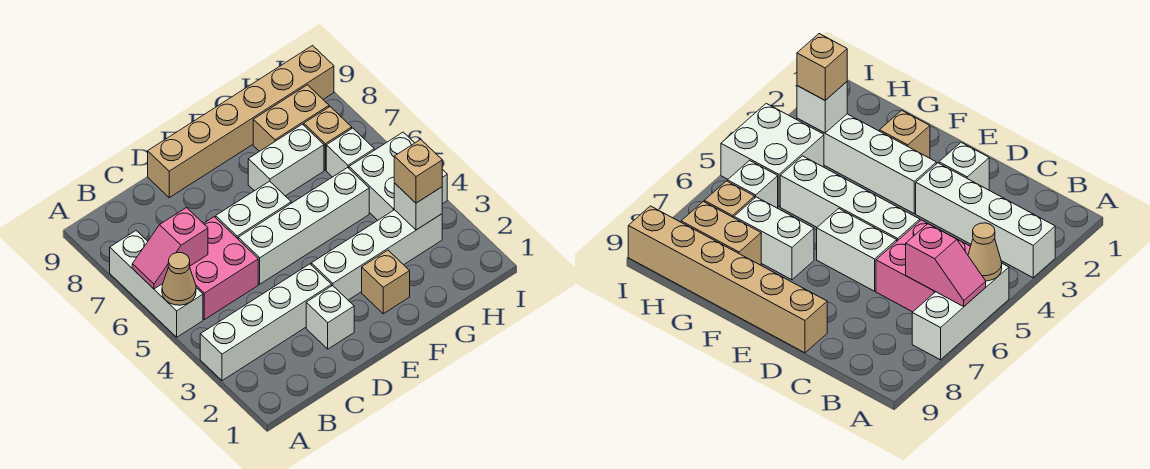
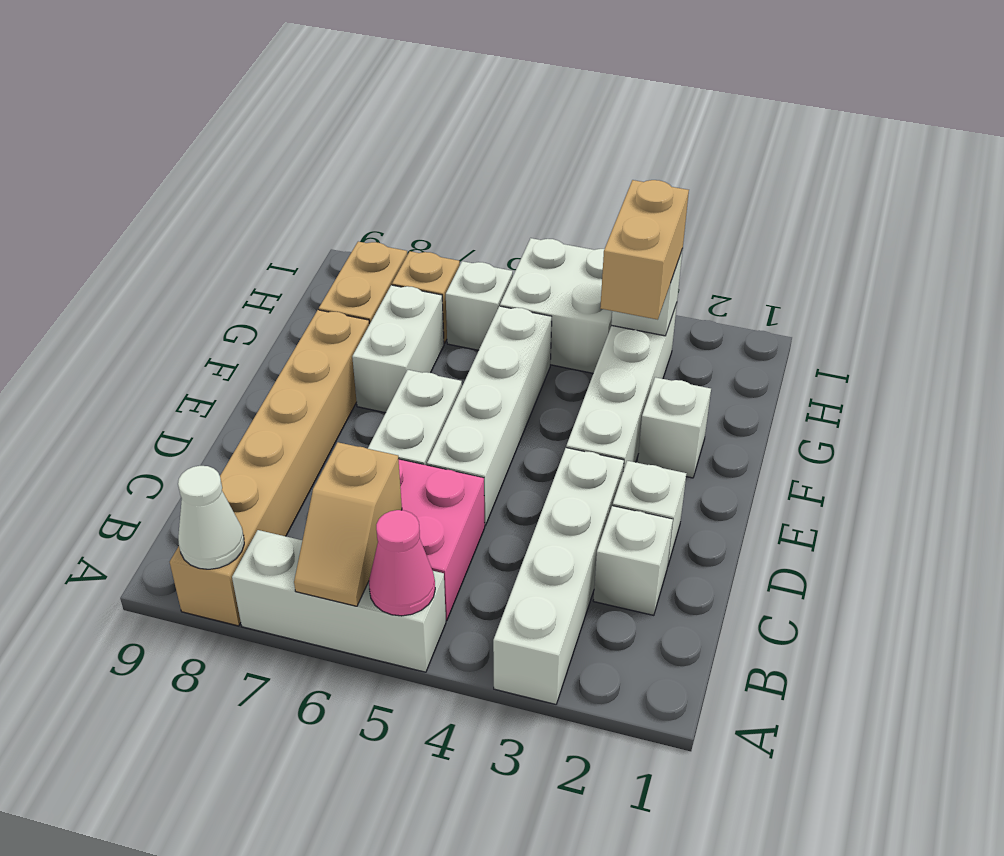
tan 1x1 cone [162,252,196,305] -> pink 1x1 cone [369,510,435,616]
pink 1x2 slope [132,208,208,289] -> tan 1x2 slope [294,442,402,606]
none -> white 1x1 cone [178,466,244,569]
none -> white 1x1 brick [593,506,673,615]
tan 1x6 brick [148,46,334,198] -> tan 1x6 brick moved to [170,310,369,626]
tan 1x1 brick [362,250,410,314] -> white 1x1 brick [638,377,711,478]
tan 1x1 brick [394,139,442,203] -> tan 1x2 brick [600,180,689,320]

